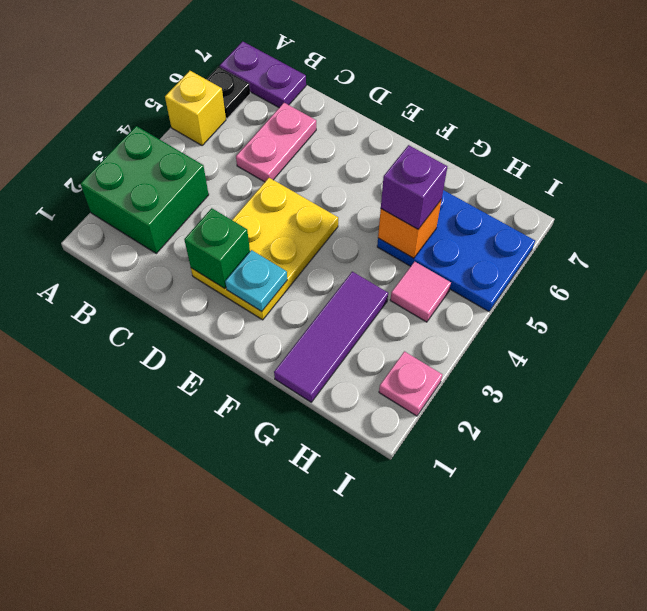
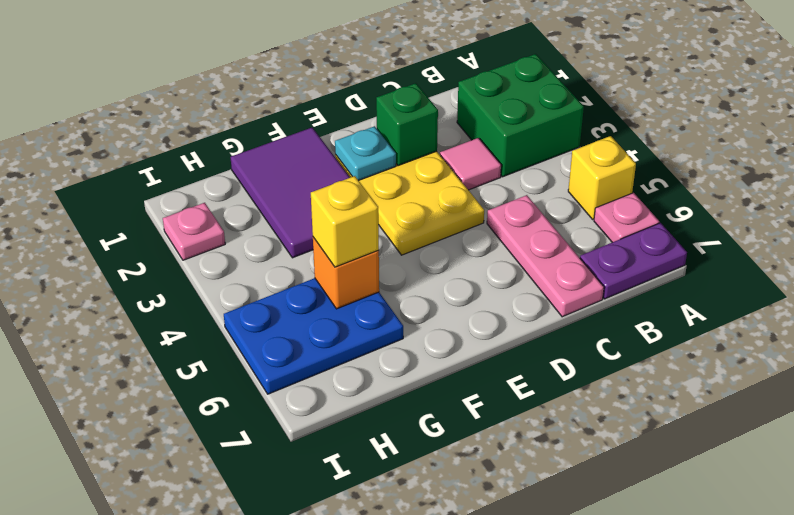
black 1x1 plate [206,67,250,118] -> pink 1x1 plate [594,193,659,242]
pink 1x2 plate [236,103,316,182] -> pink 1x3 plate [487,195,604,317]
purple 1x3 tile [274,272,388,402] -> purple 2x3 tile [230,128,350,258]
purple 1x1 brick [381,145,447,229] -> yellow 1x1 brick [311,176,379,267]
pink 1x1 tile [390,261,451,322] -> pink 1x1 tile moved to [440,138,501,190]

